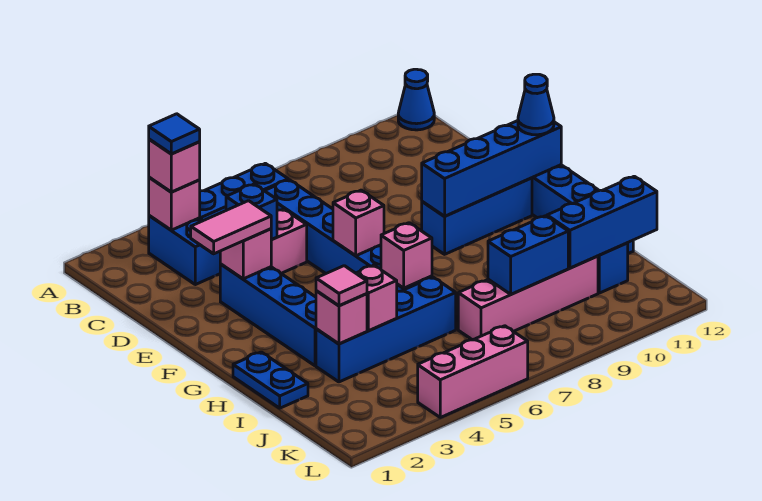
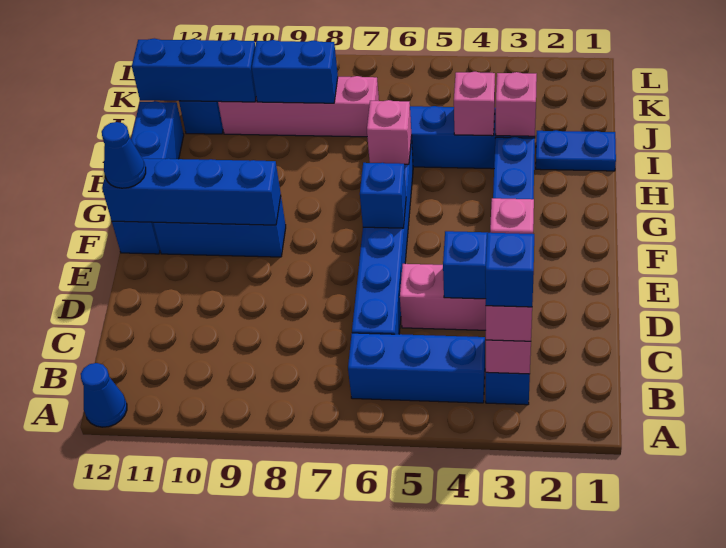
blue 1x1 tile [149,114,200,154] -> blue 1x1 brick [485,233,534,307]
pink 1x2 tile [191,201,271,254] -> none
pink 1x1 brick [333,190,384,256] -> blue 1x1 brick [360,163,406,228]
blue 1x2 plate [233,352,308,408] -> blue 1x2 plate turned to [536,130,616,171]
pink 1x1 tile [316,266,367,306] -> none
pink 1x3 brick [418,326,528,417] -> none

